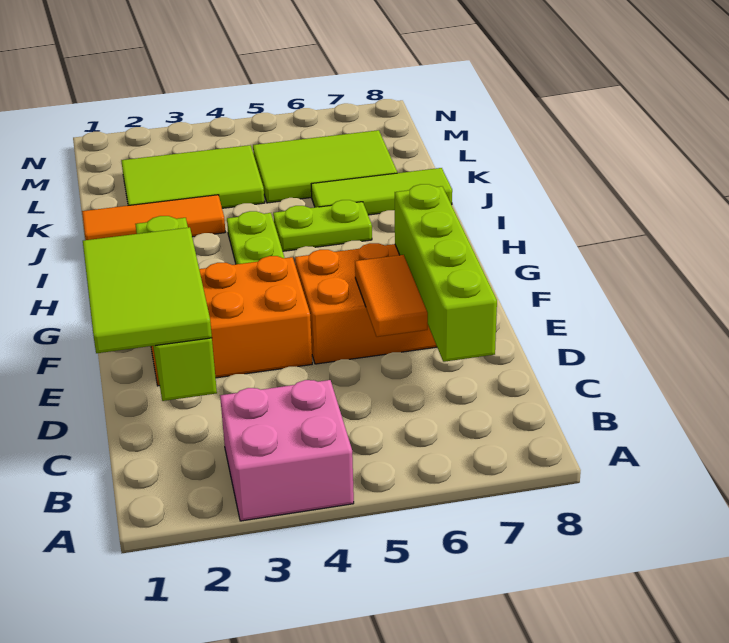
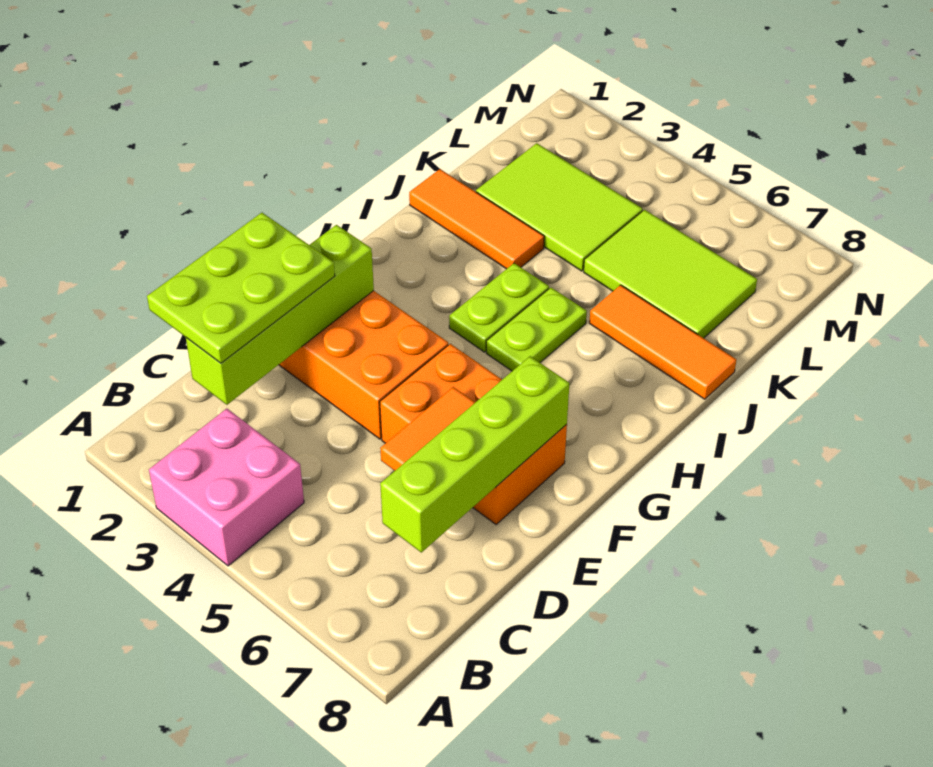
lime 2x3 tile [83,227,212,353] -> lime 2x3 plate [147,213,335,363]
lime 1x2 plate [273,200,372,251] -> lime 1x2 plate turned to [486,288,587,371]
lime 1x3 tile [311,168,452,215] -> orange 1x3 tile [589,285,736,399]

